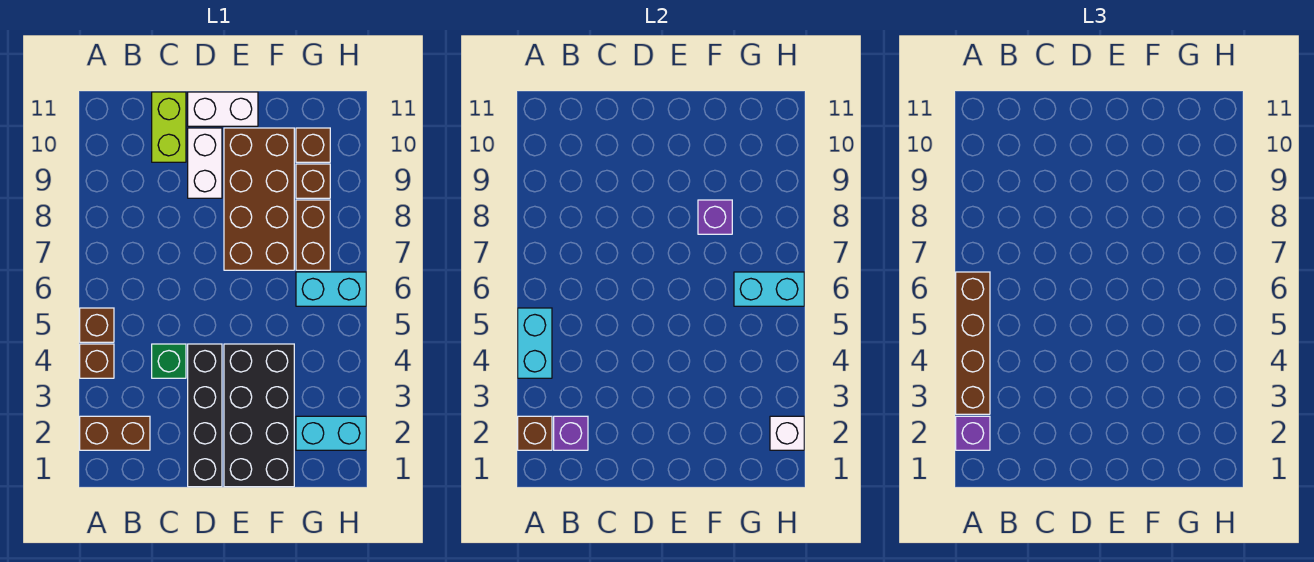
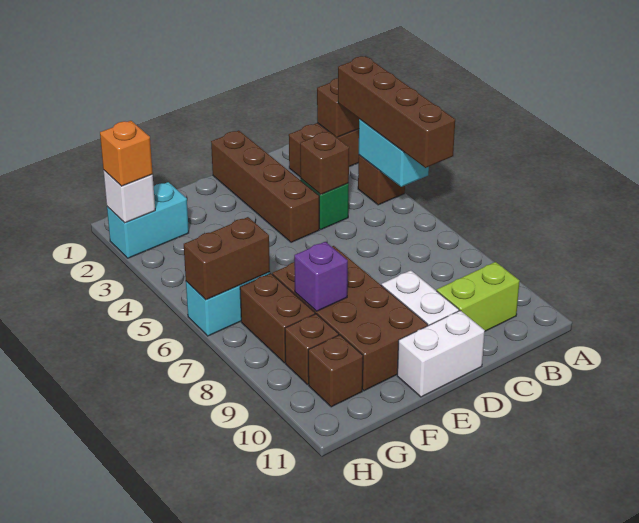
purple 1x1 brick [956,416,990,450] -> none
brown 1x1 brick [80,308,114,342] -> brown 1x1 brick moved to [300,131,349,195]
purple 1x1 brick [554,416,588,450] -> none
lime 1x2 brick [152,92,186,162] -> lime 1x2 brick turned to [437,262,520,331]
black 1x4 brick [188,344,222,487] -> brown 1x4 brick [211,131,319,242]
black 2x4 brick [224,344,294,487] -> none
cyan 1x2 brick [734,272,804,306] -> brown 1x2 brick [184,217,270,300]
none -> orange 1x1 brick [100,121,153,186]

